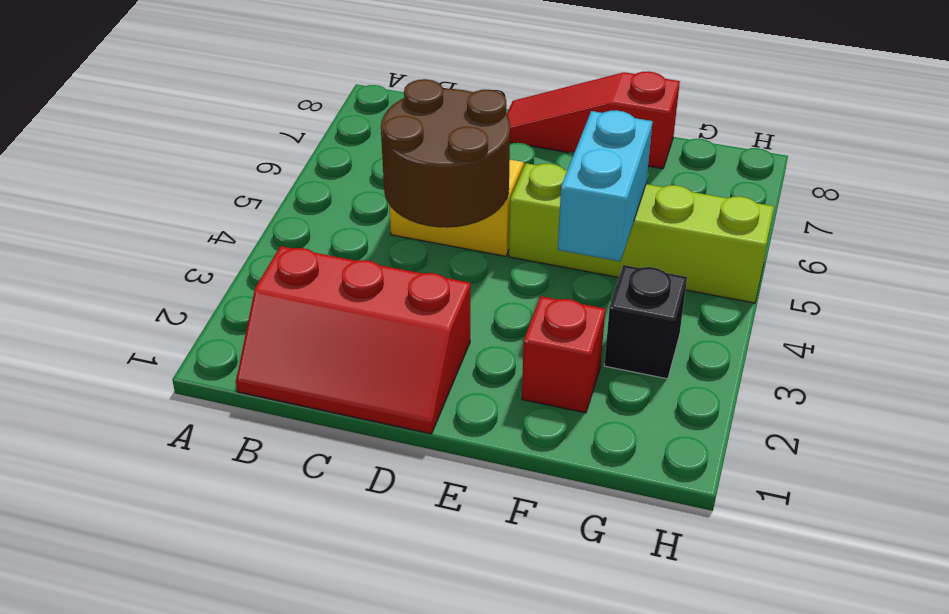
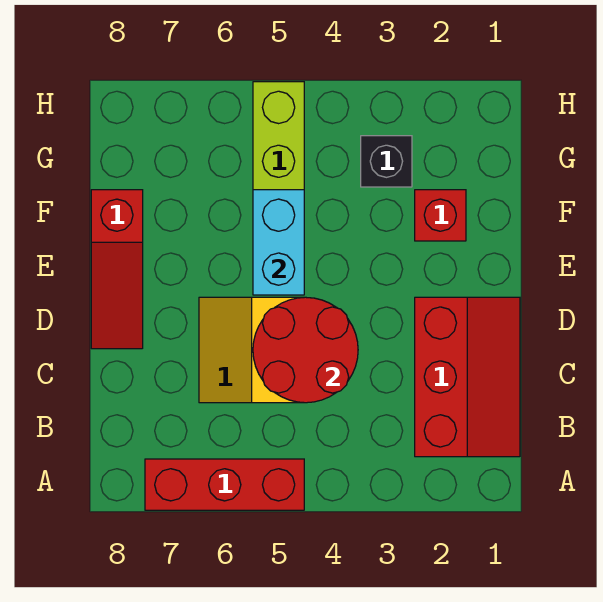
none -> red 1x3 brick [145,459,304,510]
brown 2x2 round brick [381,79,510,228] -> red 2x2 round brick [253,297,358,403]
cyan 1x2 brick [558,110,653,261] -> cyan 1x2 brick turned to [253,190,304,295]

